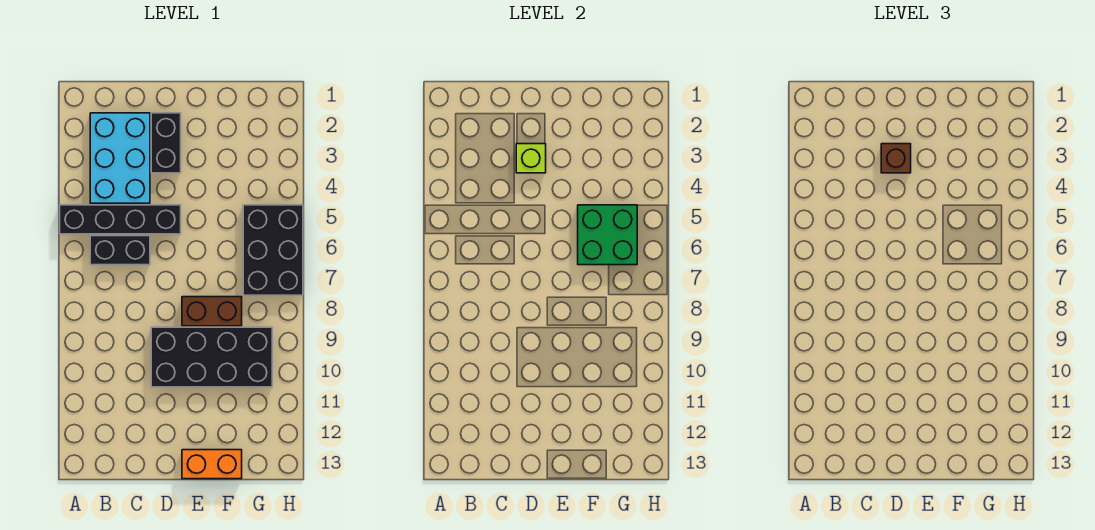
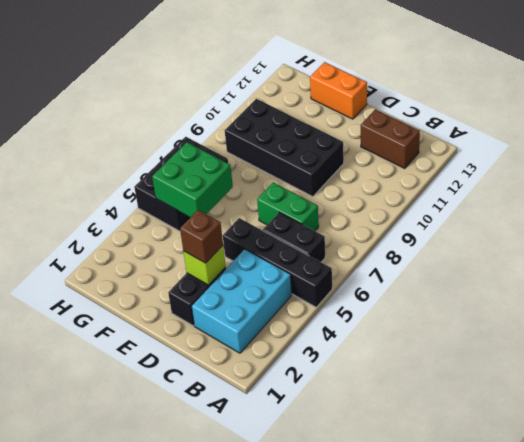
none -> green 1x2 brick [257,182,319,231]
brown 1x2 brick [182,297,242,326] -> brown 1x2 brick moved to [361,109,420,168]

